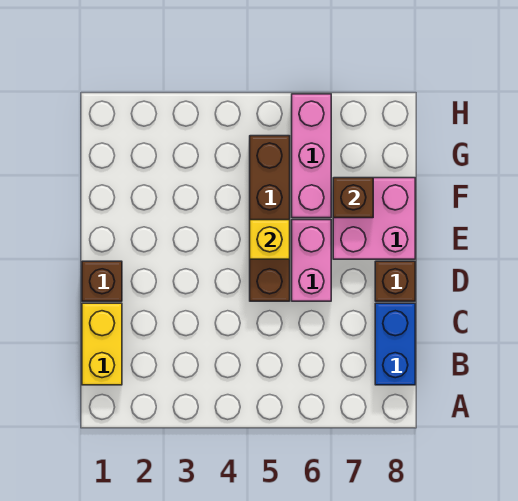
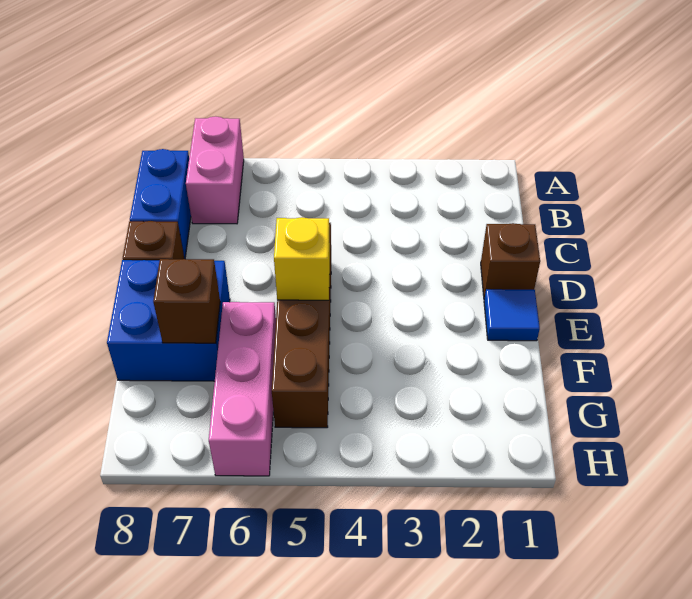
yellow 1x2 brick [82,303,122,385] -> none
pink 1x2 brick [292,220,331,301] -> pink 1x2 brick moved to [186,116,244,224]
none -> blue 1x1 tile [484,289,540,341]
pink 2x2 brick [333,178,415,259] -> blue 2x2 brick [107,260,230,381]

